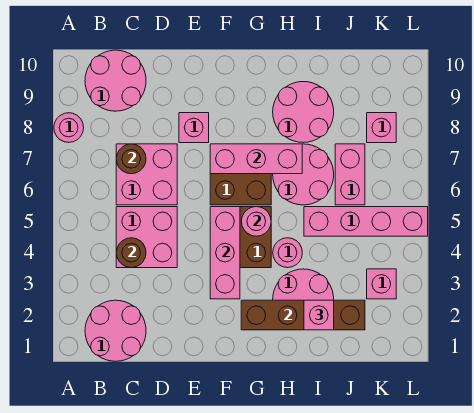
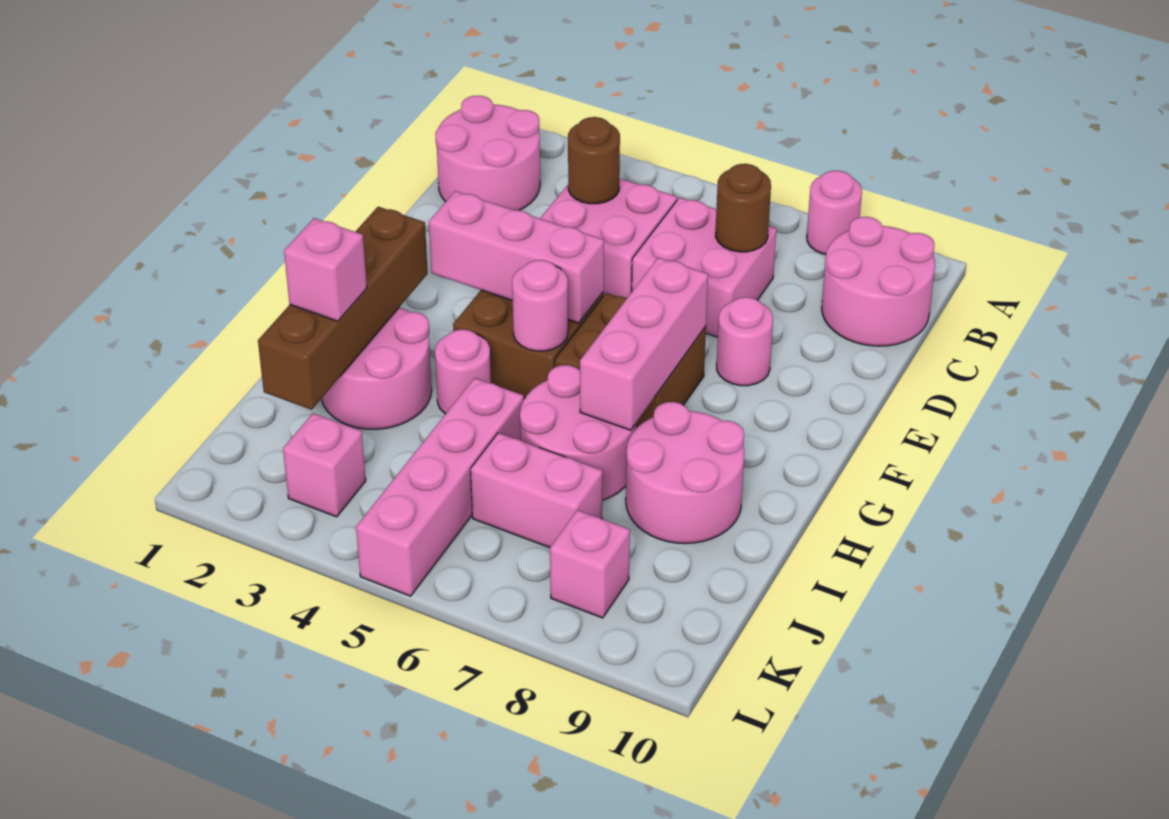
pink 1x1 brick [179,113,209,143] -> pink 1x1 round brick [717,297,773,386]

